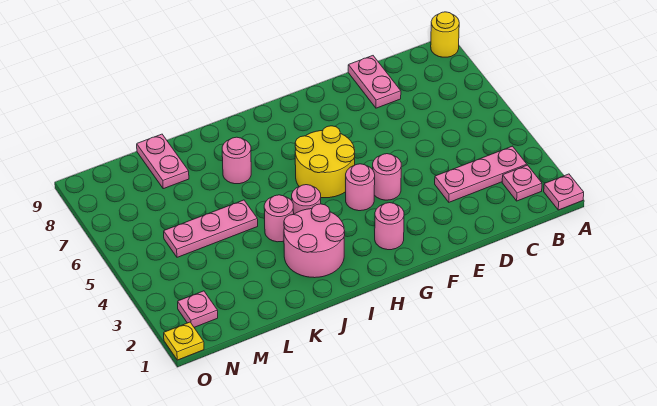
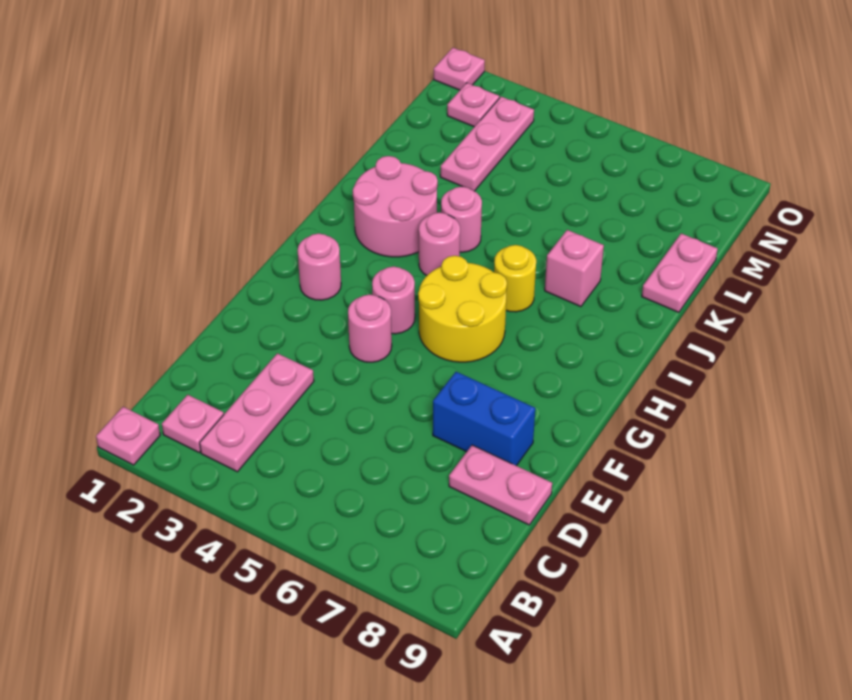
yellow 1x1 round brick [431,12,459,57] -> yellow 1x1 round brick moved to [494,245,536,312]
none -> blue 1x2 brick [433,372,535,466]
pink 1x1 round brick [222,137,251,184] -> pink 1x1 brick [545,230,604,307]
pink 1x3 plate [164,200,258,257] -> pink 1x3 plate moved to [440,97,534,191]
pink 1x2 plate [137,134,189,189] -> pink 1x2 plate turned to [642,233,718,312]
yellow 1x1 plate [164,322,204,360] -> pink 1x1 plate [434,48,485,90]

